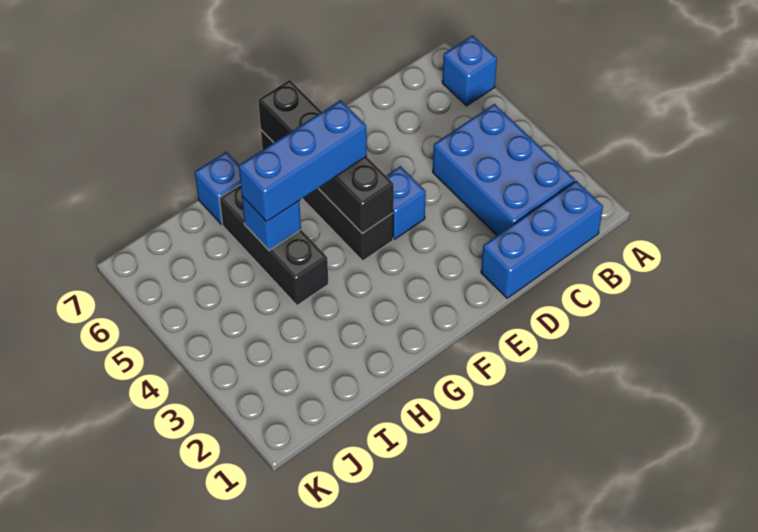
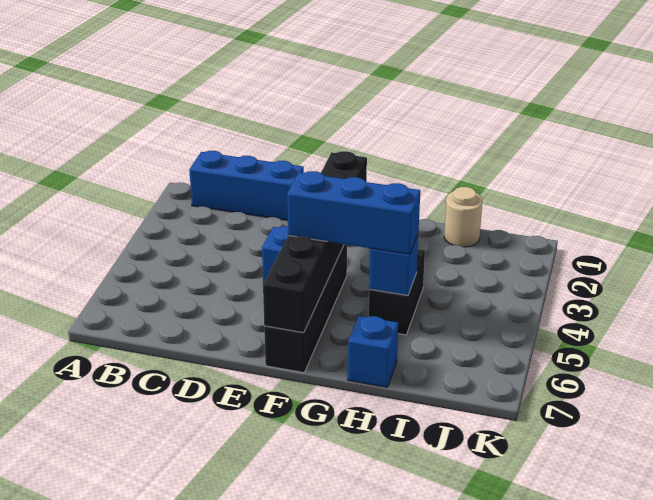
blue 1x1 brick [442,35,497,106] -> none
blue 2x3 brick [433,104,575,235] -> none
black 1x4 brick [258,80,394,233] -> black 1x6 brick [263,151,367,333]
black 1x3 brick [219,184,328,305] -> black 1x2 brick [369,249,425,335]
none -> tan 1x1 round brick [444,187,482,247]

